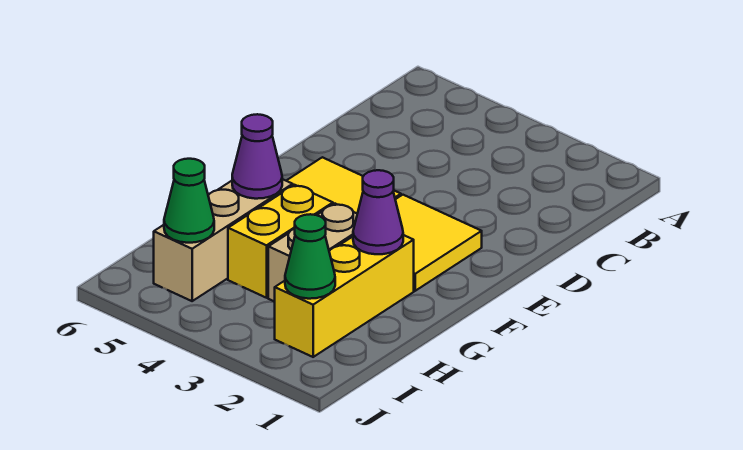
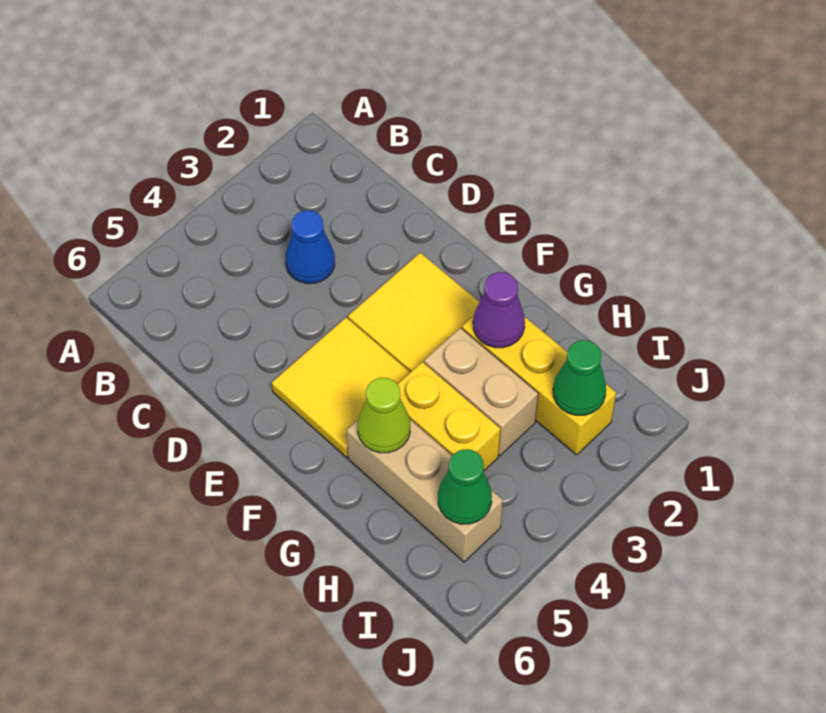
none -> blue 1x1 cone [286,210,335,284]
purple 1x1 cone [232,114,282,199] -> lime 1x1 cone [358,377,410,453]

